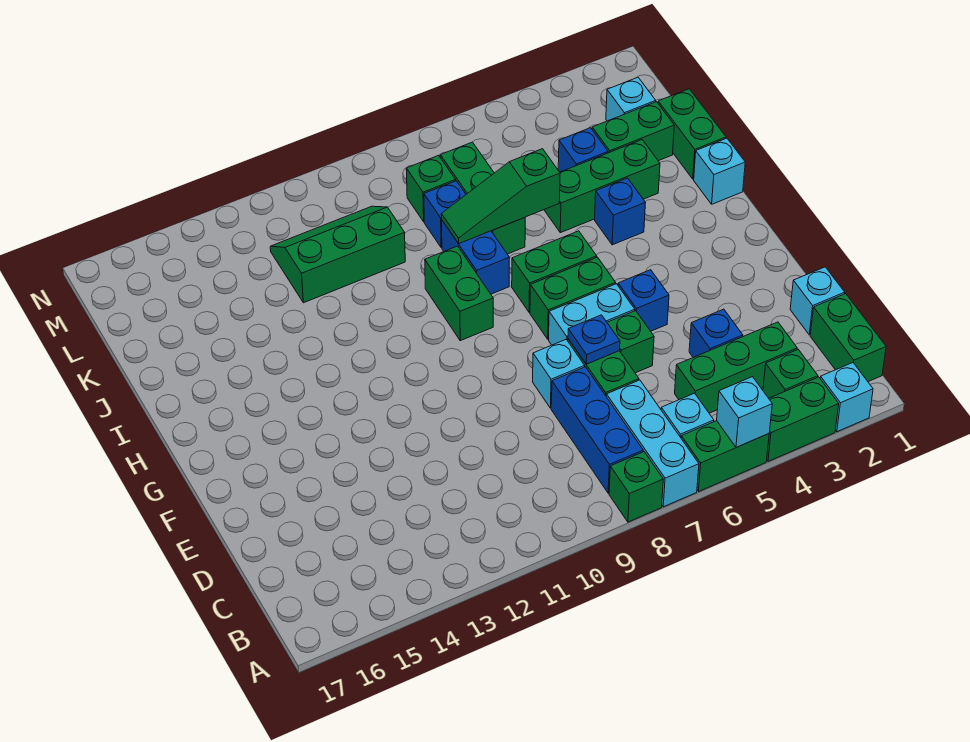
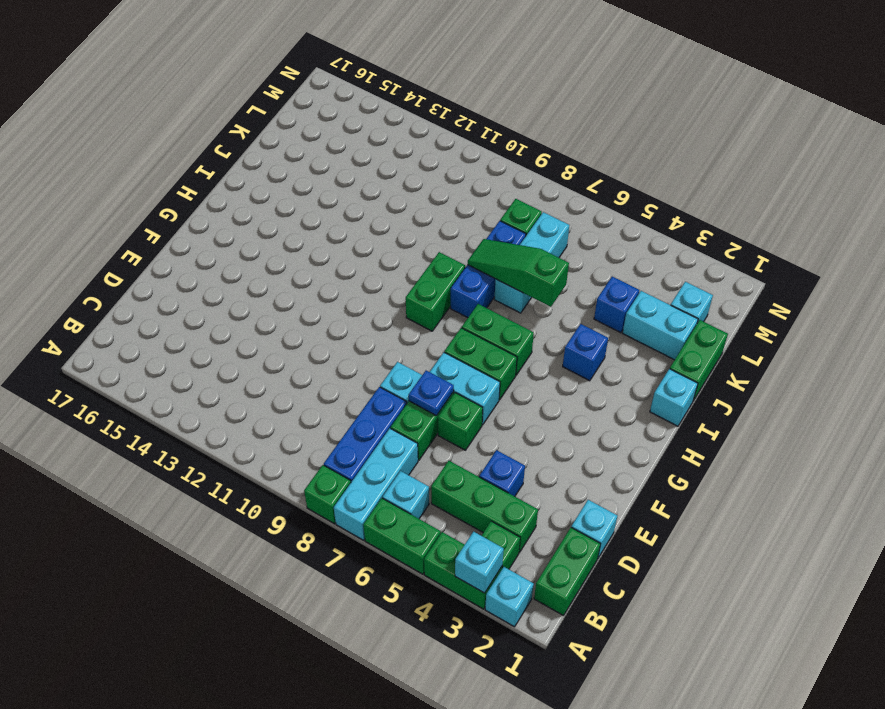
cyan 1x1 brick [717,377,772,447] -> cyan 1x1 brick moved to [455,532,504,593]
blue 1x1 brick [618,270,669,331] -> none
green 1x3 brick [544,140,660,233] -> none
green 1x3 brick [440,142,525,254] -> cyan 1x3 brick [494,212,569,313]
green 1x2 brick [592,102,674,161] -> cyan 1x2 brick [623,291,698,360]
green 2x3 slope [270,206,405,303] -> none

